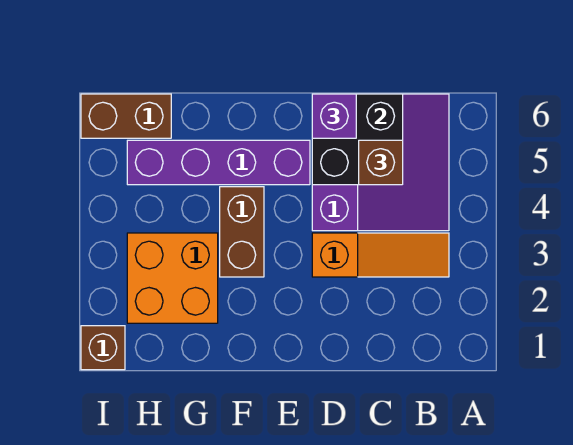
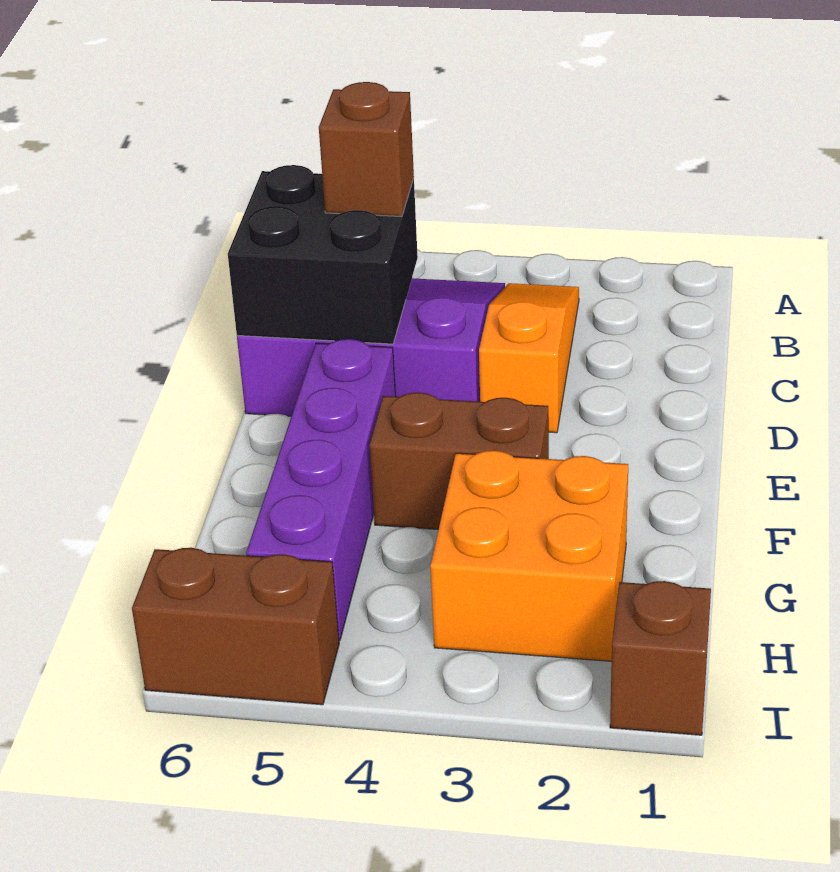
purple 1x1 brick [312,94,356,138] -> none
brown 1x2 brick [81,94,171,138] -> brown 1x2 brick turned to [132,548,339,705]

